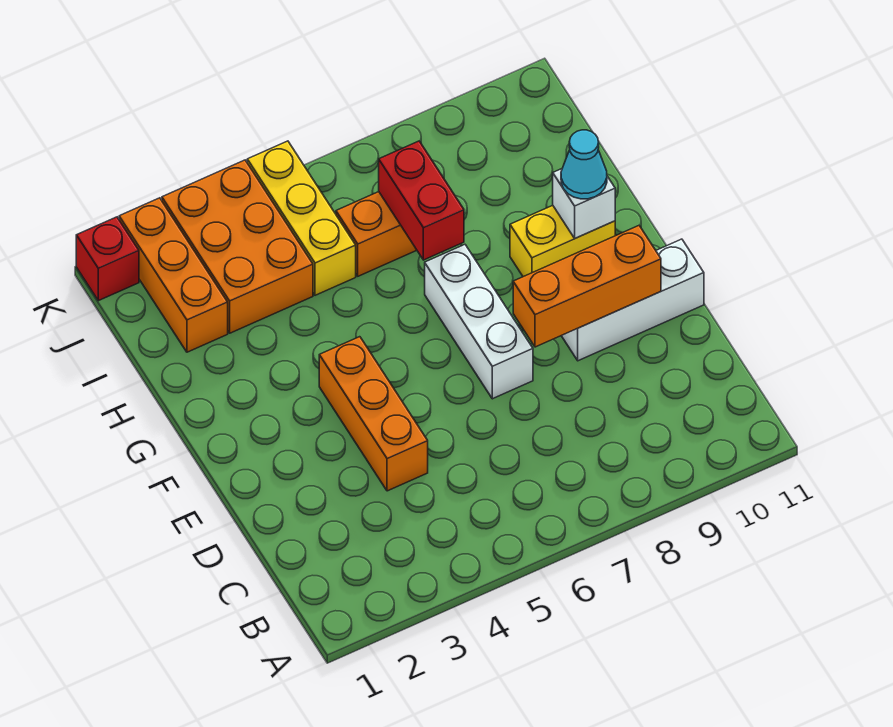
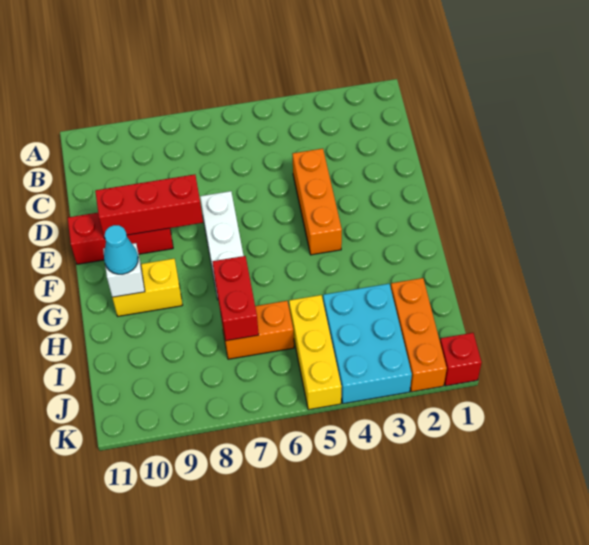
orange 1x3 brick [513,226,661,347] -> red 1x3 brick [95,174,203,238]
white 1x3 brick [561,239,704,361] -> red 1x3 brick [68,213,173,264]
orange 2x3 brick [162,160,313,333] -> cyan 2x3 brick [323,284,412,404]

